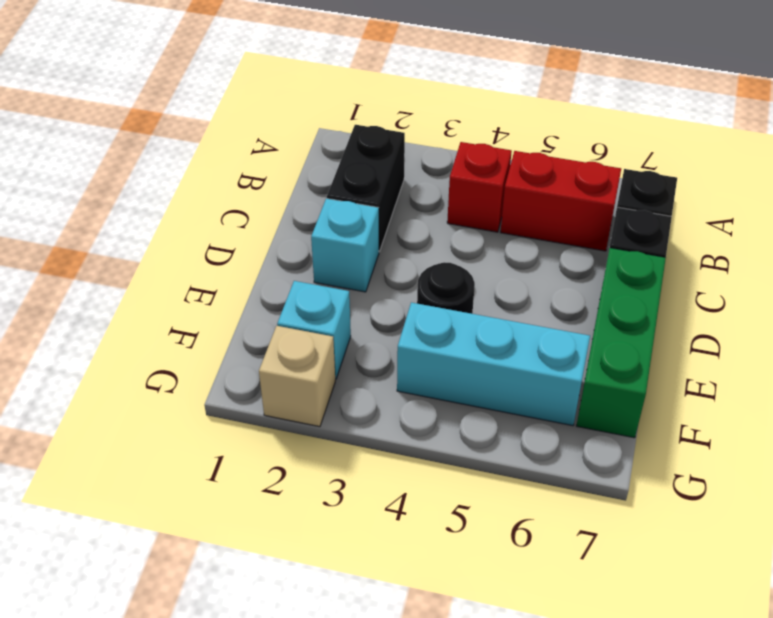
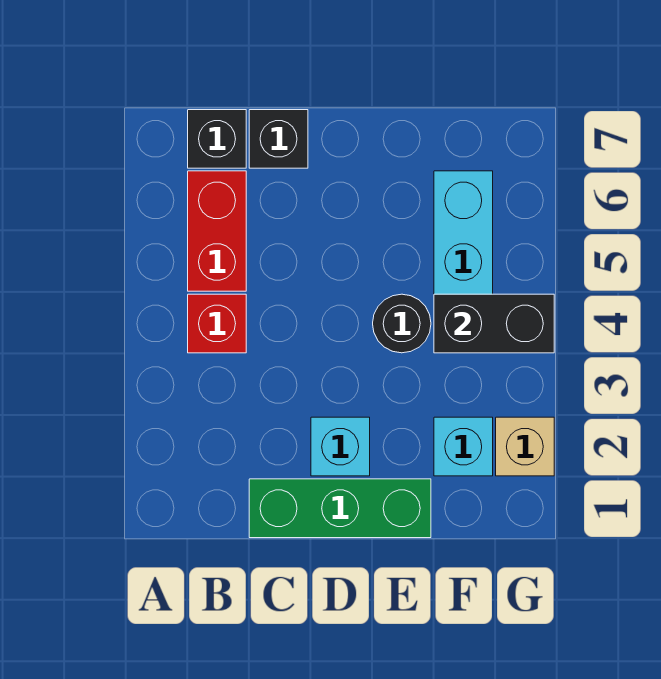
black 1x2 brick [327,125,405,252] -> black 1x2 brick moved to [434,294,554,353]
green 1x3 brick [577,248,666,438] -> green 1x3 brick moved to [249,479,431,538]

